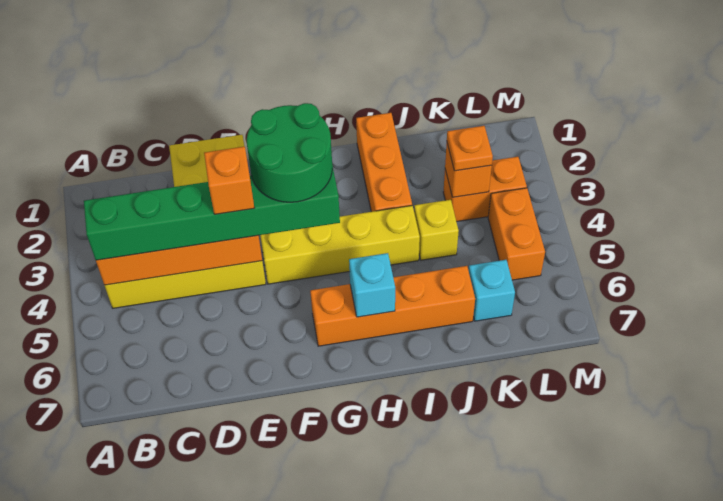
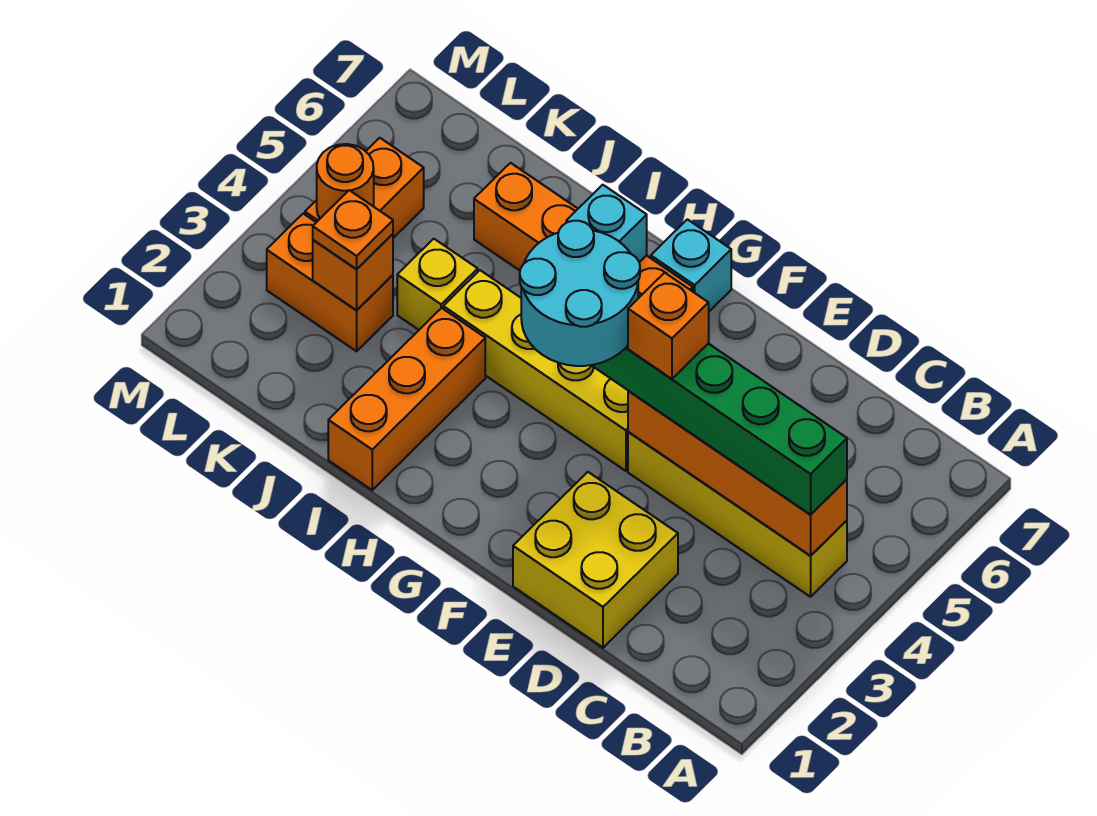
green 2x2 round brick [247,103,332,202] -> cyan 2x2 round brick [520,221,640,366]
cyan 1x1 brick [469,260,515,321] -> cyan 1x1 brick moved to [651,219,731,311]
none -> orange 1x1 round brick [317,144,374,218]

